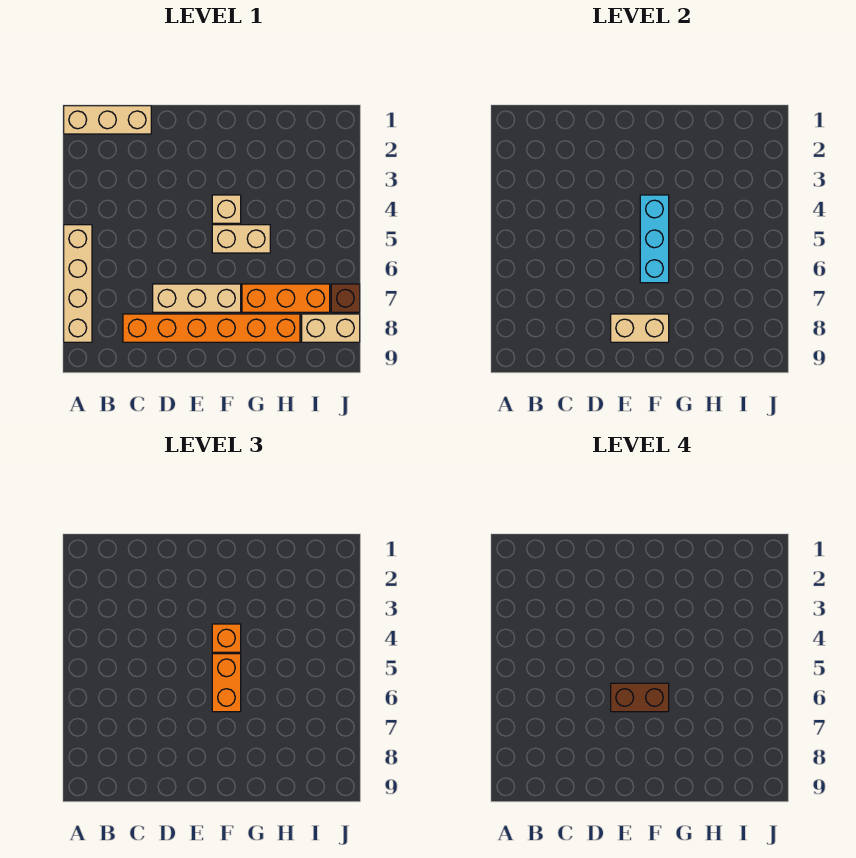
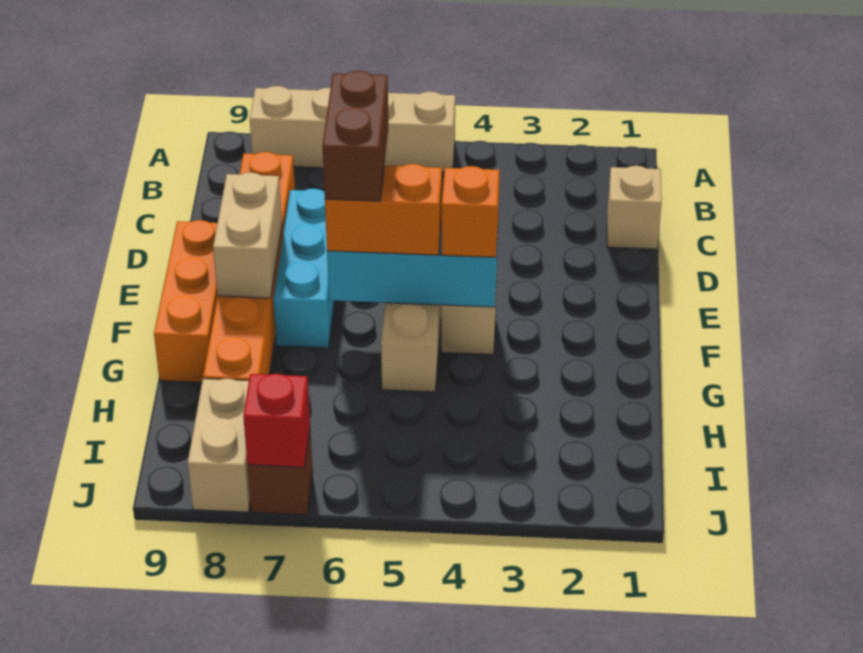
tan 1x3 brick [64,106,151,134] -> tan 1x1 brick [607,166,662,249]
tan 1x3 brick [153,284,241,312] -> cyan 1x3 brick [273,189,335,348]
orange 1x3 brick [242,284,330,312] -> orange 1x3 brick moved to [154,220,218,382]
none -> red 1x1 brick [243,374,310,467]

